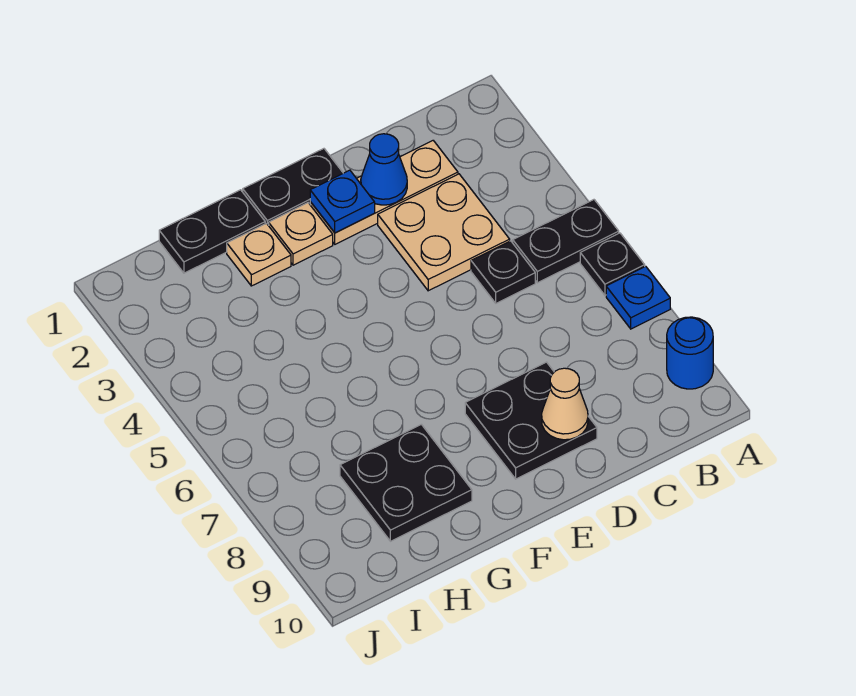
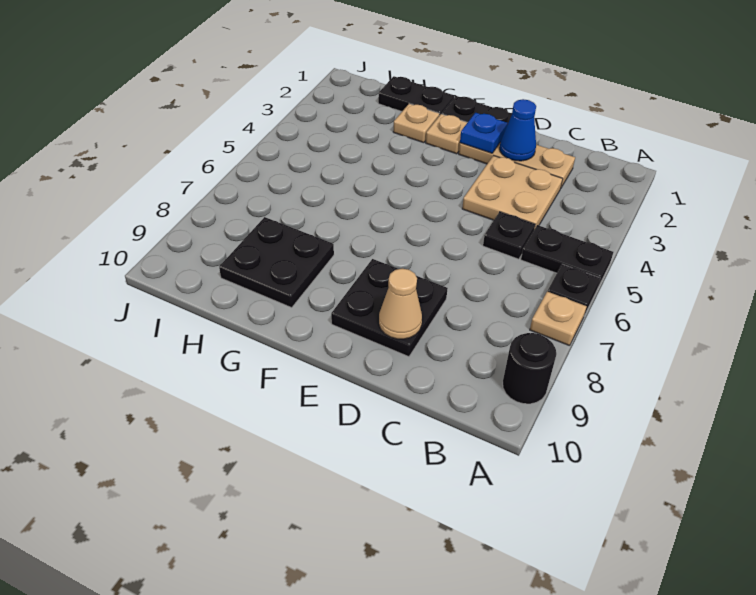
blue 1x1 plate [606,266,670,329] -> tan 1x1 plate [530,291,587,346]
blue 1x1 round brick [667,317,713,389] -> black 1x1 round brick [503,333,556,404]

